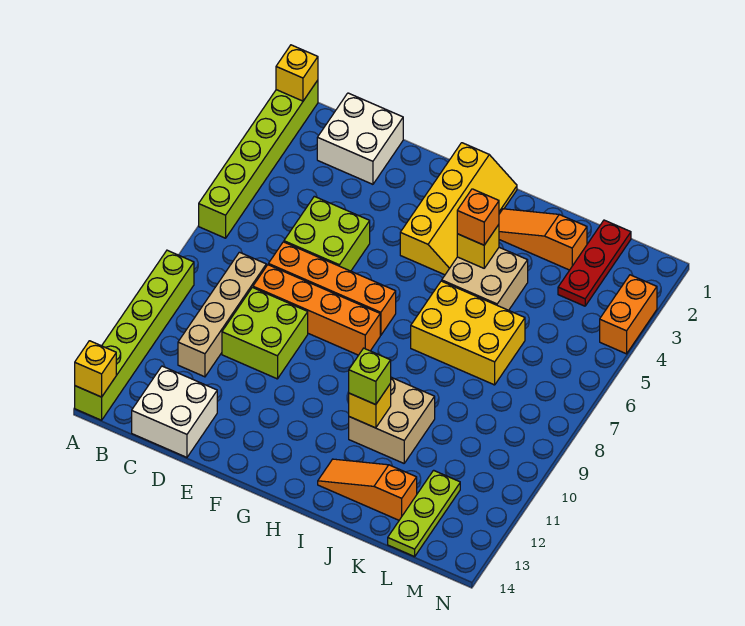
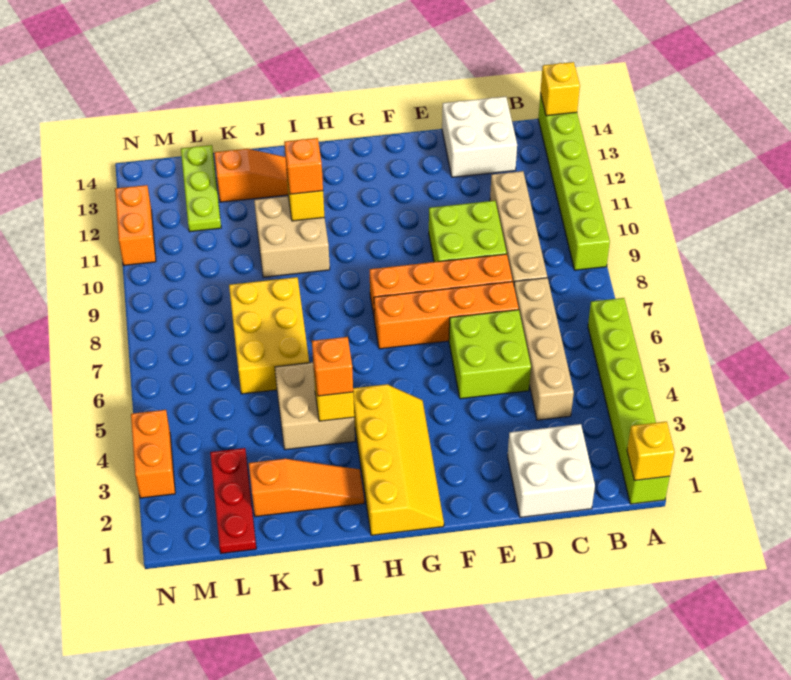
none -> tan 1x4 brick [514,278,574,420]
yellow 2x4 slope [400,143,517,275] -> yellow 2x4 slope turned to [353,384,444,535]
yellow 2x3 brick [411,281,525,385] -> yellow 2x3 brick turned to [229,277,309,394]
lime 1x1 brick [349,348,391,405] -> orange 1x1 brick [284,138,323,194]
none -> orange 1x2 brick [115,185,156,265]

